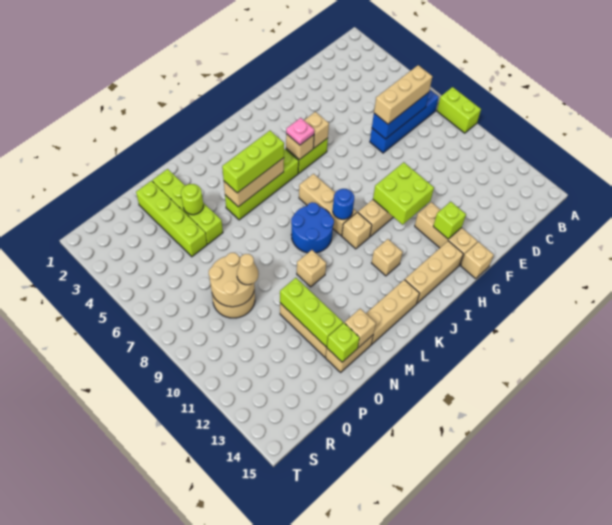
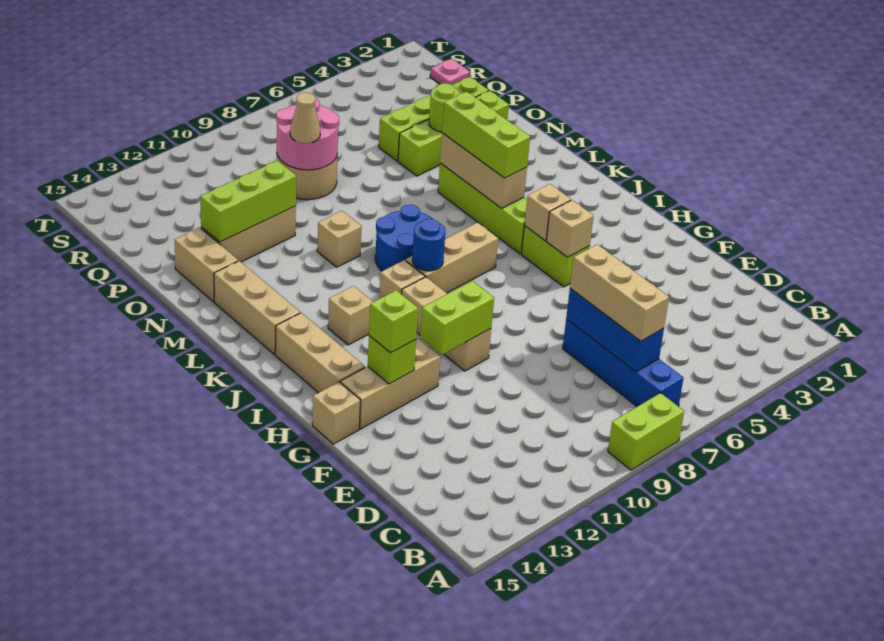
lime 2x2 brick [373,162,434,225] -> lime 1x2 brick [420,281,494,355]
pink 1x1 plate [286,118,314,145] -> pink 1x1 plate moved to [430,59,470,85]
tan 1x1 brick [345,309,376,348] -> none
lime 1x1 brick [327,323,360,362] -> lime 1x1 brick moved to [369,290,418,353]
tan 2x2 round brick [209,253,254,307] -> pink 2x2 round brick [276,99,339,170]

